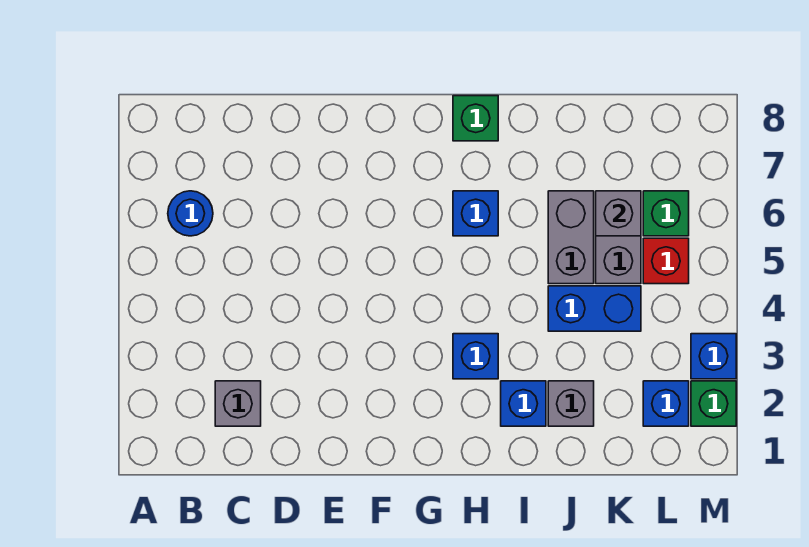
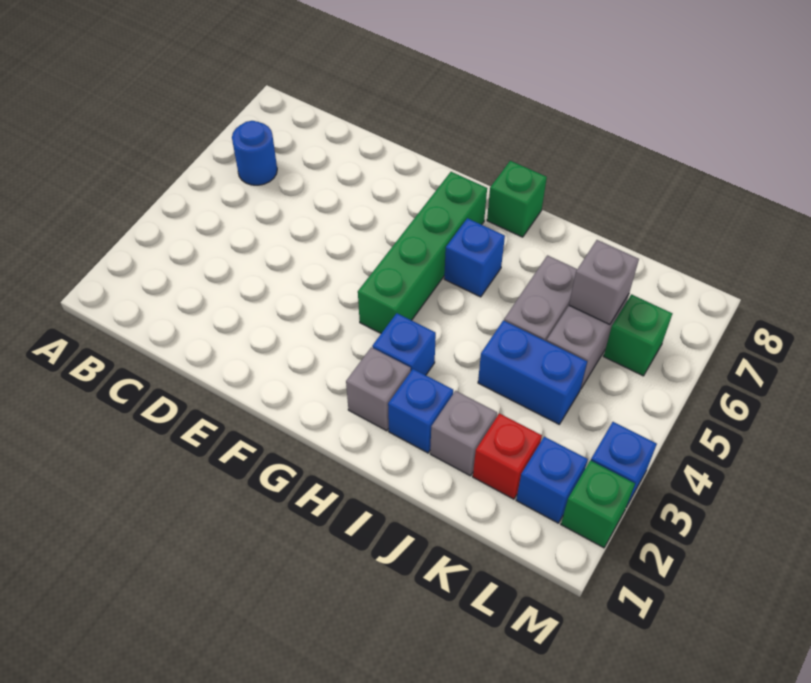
grey 1x1 brick [215,381,261,426] -> grey 1x1 brick moved to [346,347,411,431]
none -> green 1x4 brick [358,172,487,333]
red 1x1 brick [643,238,689,284] -> red 1x1 brick moved to [473,413,542,499]

